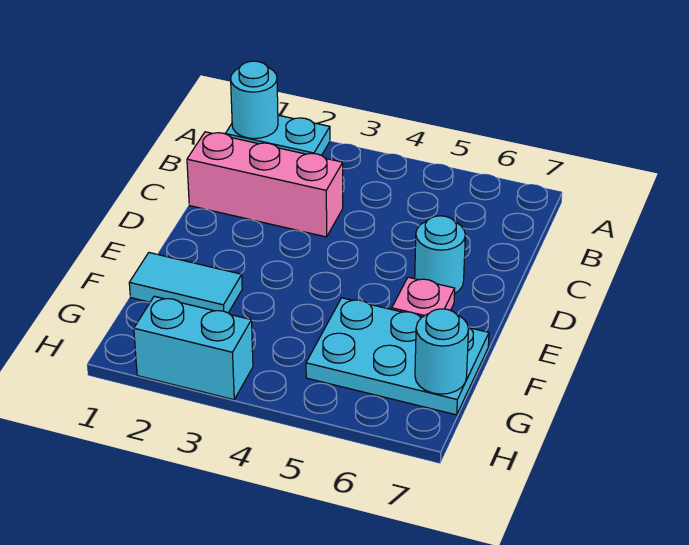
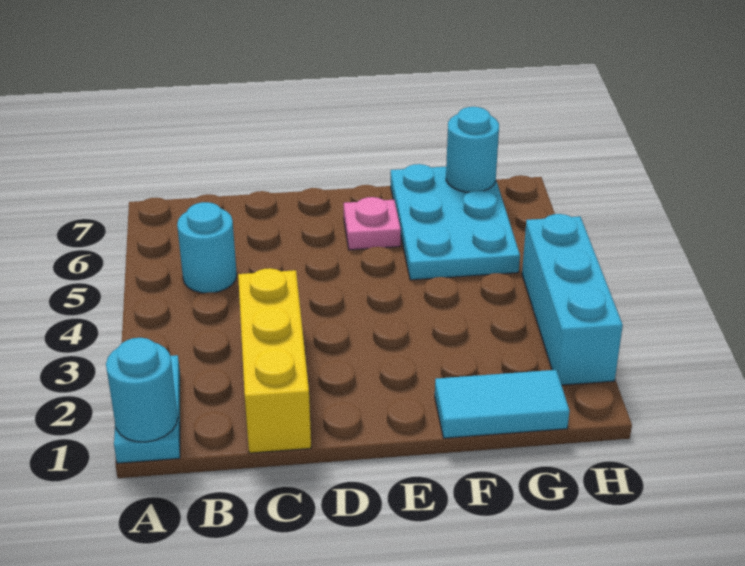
pink 1x3 brick [187,132,343,237] -> yellow 1x3 brick [238,268,311,453]
cyan 1x1 round brick [415,216,465,293] -> cyan 1x1 round brick moved to [177,202,237,293]
cyan 1x2 tile [129,253,242,313] -> cyan 1x2 tile turned to [435,370,570,438]
cyan 1x2 brick [134,296,253,400] -> cyan 1x3 brick [522,214,623,385]

